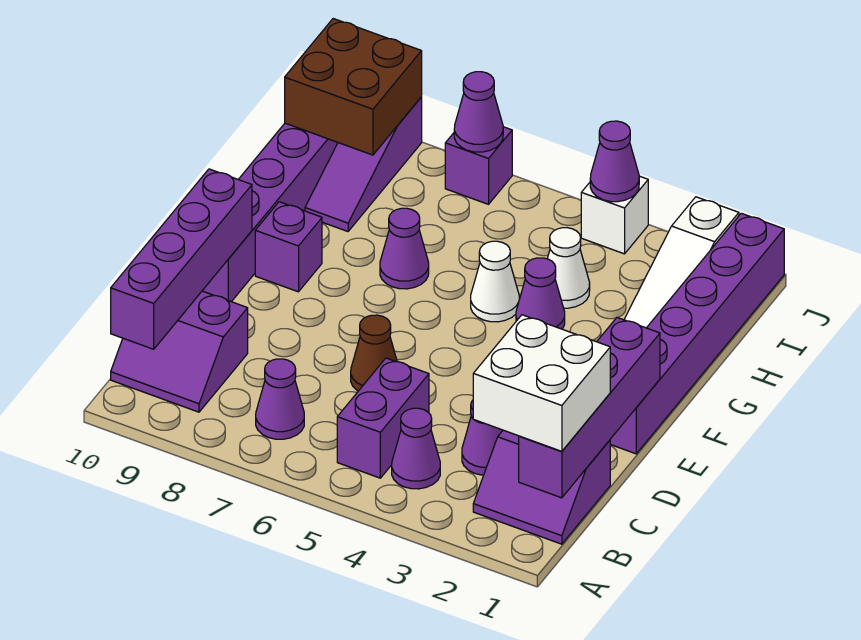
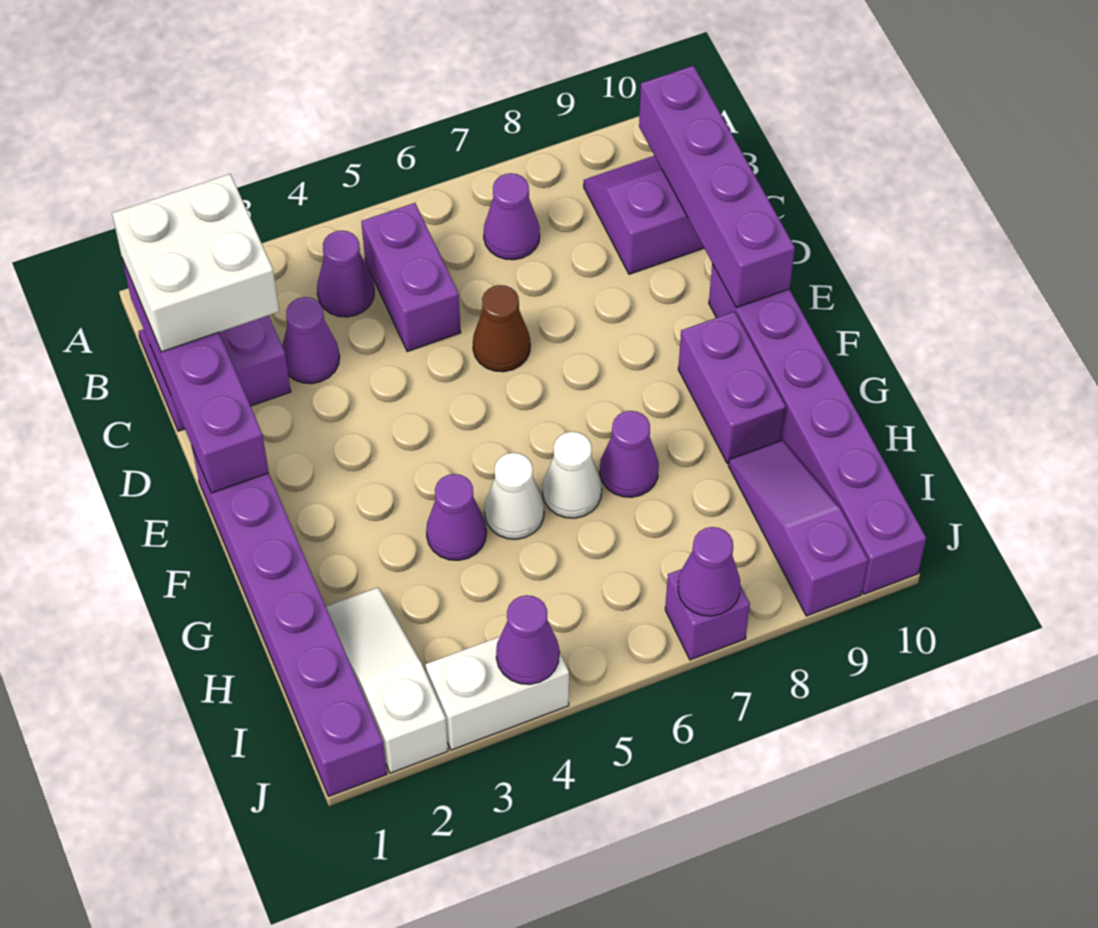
purple 1x1 brick [255,202,322,292] -> purple 1x2 brick [678,312,786,464]
white 1x1 cone [547,228,590,308] -> white 1x1 cone moved to [543,432,602,518]
brown 2x2 brick [285,19,422,155] -> none
white 1x1 brick [581,176,648,254] -> white 1x2 brick [425,637,569,750]

